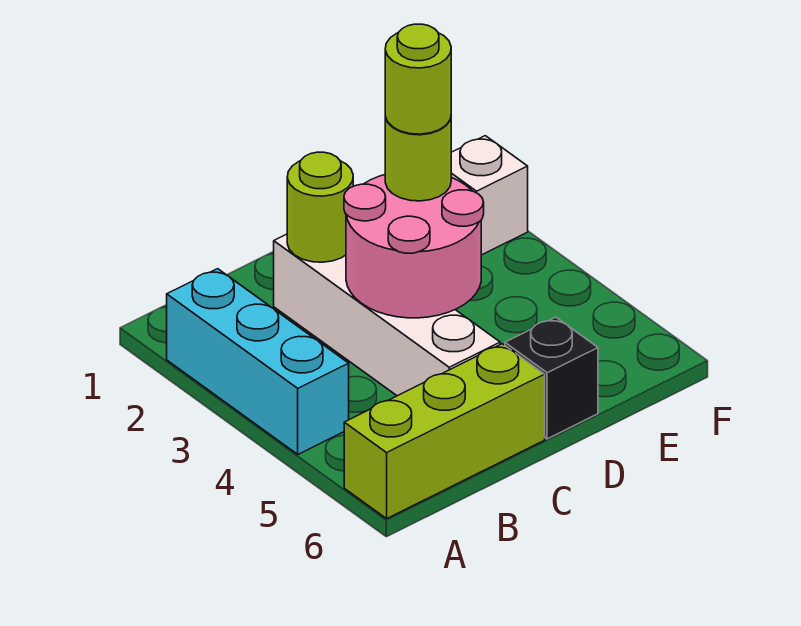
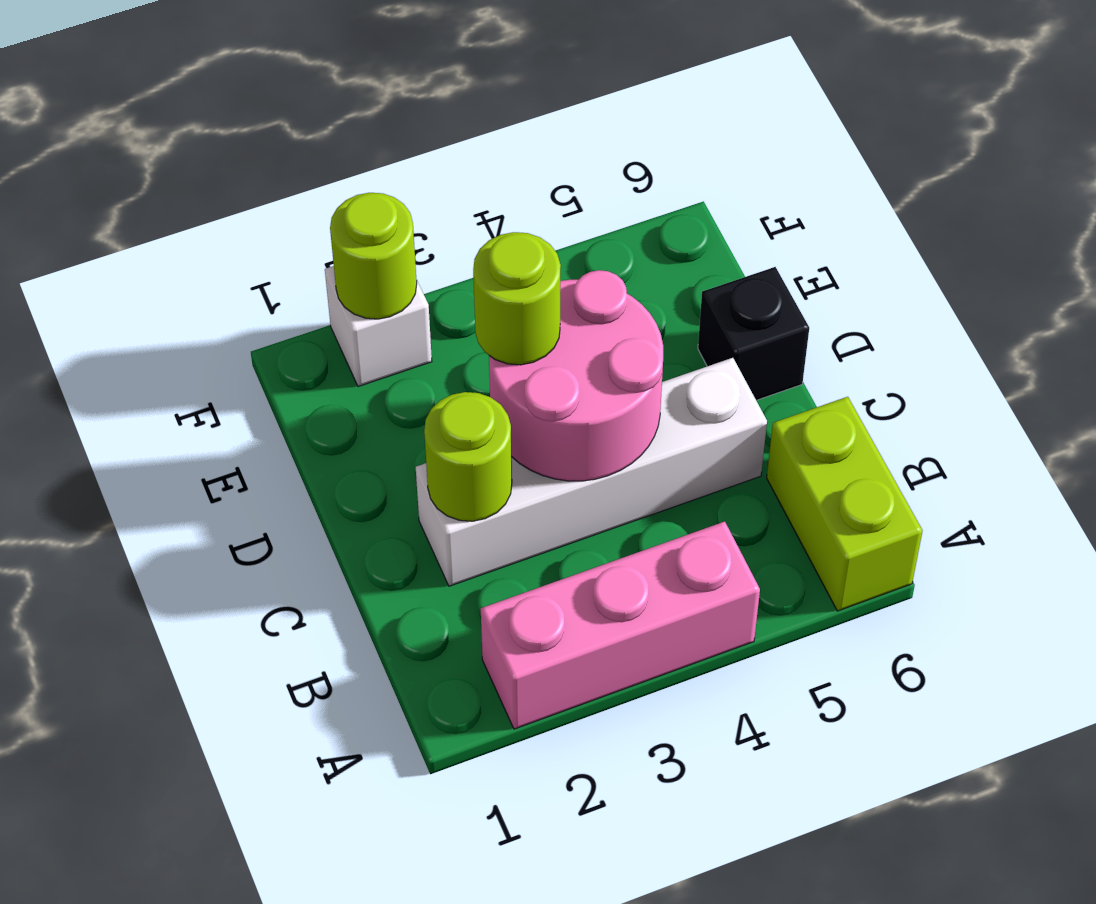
cyan 1x3 brick [167,269,349,454] -> pink 1x3 brick [481,522,760,729]
lime 1x3 brick [344,344,545,519] -> lime 1x2 brick [767,397,923,611]
lime 1x1 round brick [385,24,451,134] -> lime 1x1 round brick moved to [330,193,417,319]

